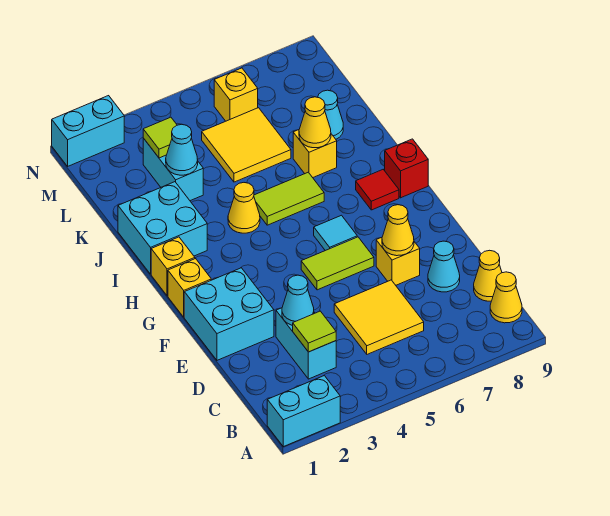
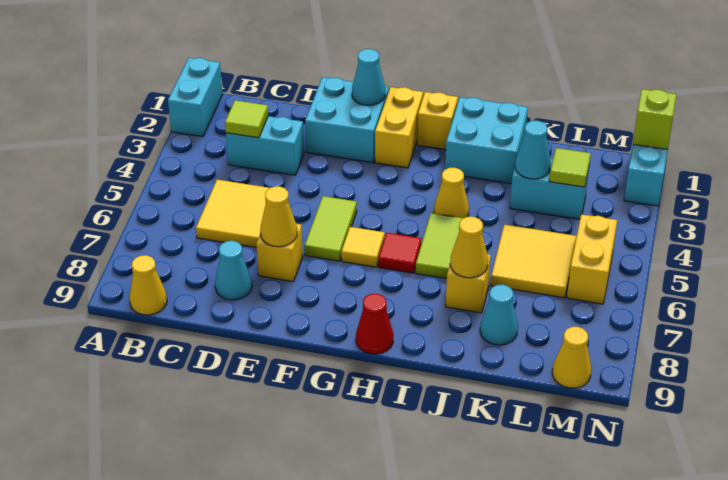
yellow 1x1 cone [474,250,502,301] -> yellow 1x1 cone moved to [552,327,591,388]
cyan 1x1 cone [282,275,314,325] -> cyan 1x1 cone moved to [352,49,385,105]
yellow 1x1 brick [168,259,211,317] -> yellow 1x2 brick [375,87,423,168]
cyan 1x1 tile [314,215,357,251] -> yellow 1x1 tile [341,227,385,267]
red 1x1 tile [356,170,399,210] -> red 1x1 tile moved to [378,233,421,273]
red 1x1 brick [385,139,428,198] -> red 1x1 cone [356,294,394,354]
yellow 1x1 brick [214,68,258,121] -> yellow 1x2 brick [567,214,617,304]
none -> lime 1x1 brick [633,89,677,150]

